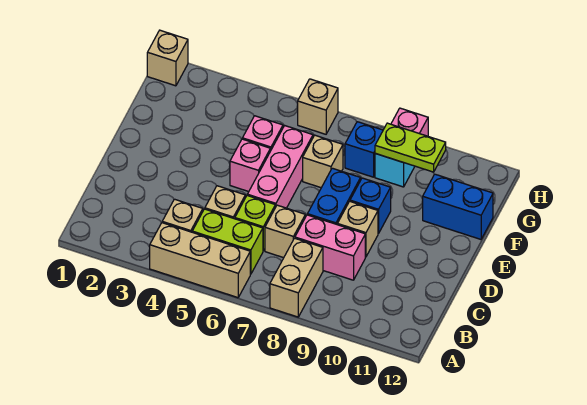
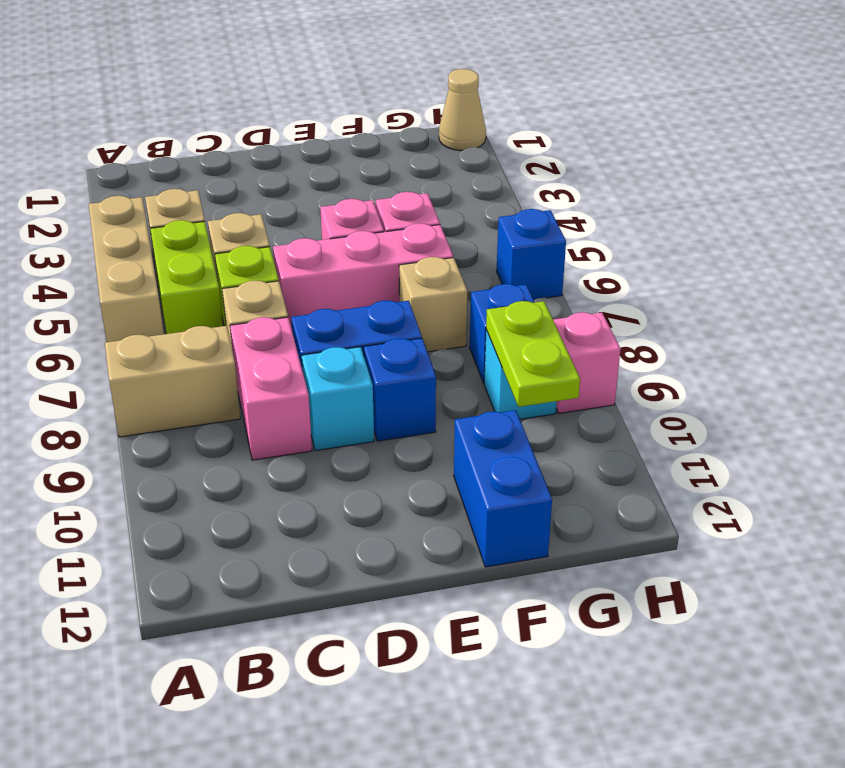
tan 1x1 brick [337,201,378,257] -> cyan 1x1 brick [302,347,374,451]
tan 1x1 brick [147,30,188,86] -> tan 1x1 cone [439,69,486,151]
tan 1x1 brick [298,79,338,134] -> blue 1x1 brick [497,209,566,300]

